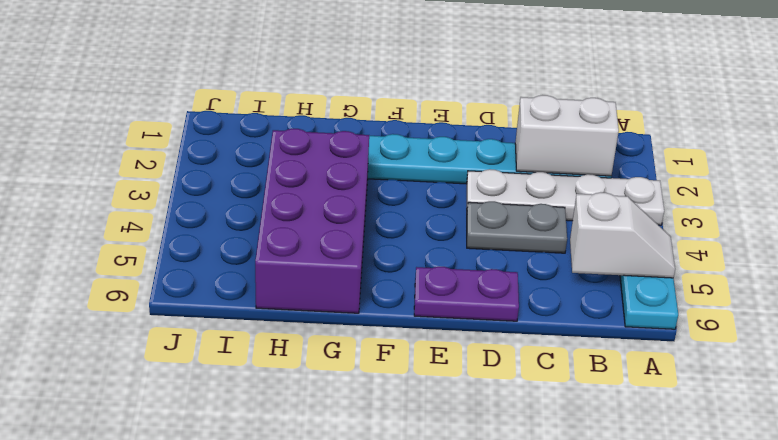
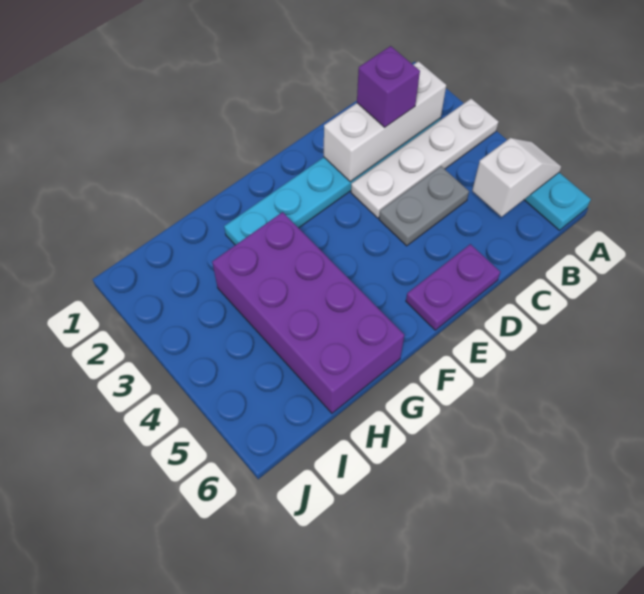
white 1x2 brick [515,95,619,176] -> white 1x3 brick [324,61,446,182]
none -> purple 1x1 brick [357,46,420,127]

